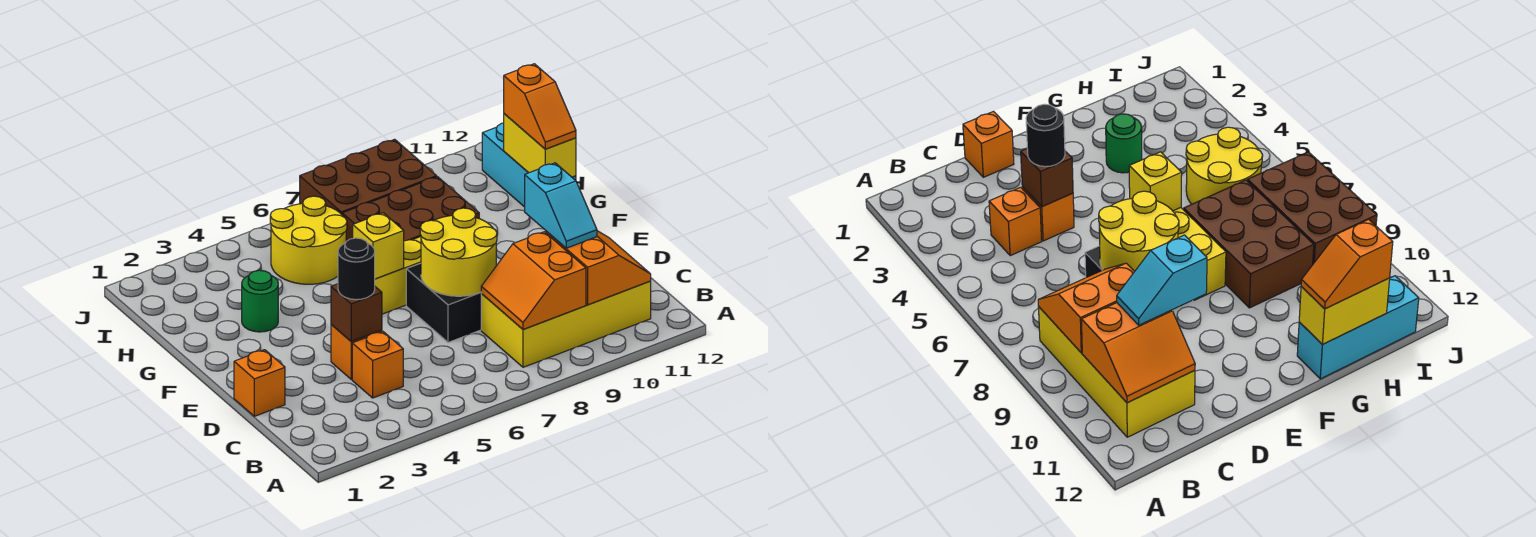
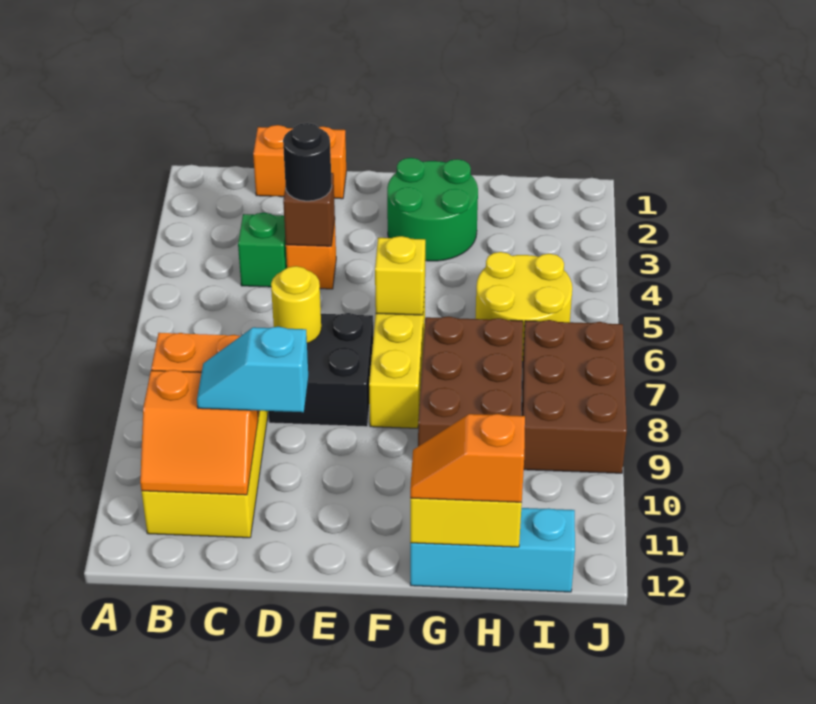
orange 1x1 brick [352,331,403,398] -> green 1x1 brick [238,213,287,287]
orange 1x1 brick [234,350,285,416] -> orange 1x2 brick [253,125,346,199]
yellow 2x2 round brick [420,208,497,296] -> yellow 1x1 round brick [271,266,321,343]
green 1x1 round brick [242,270,278,332] -> green 2x2 round brick [387,158,478,261]

